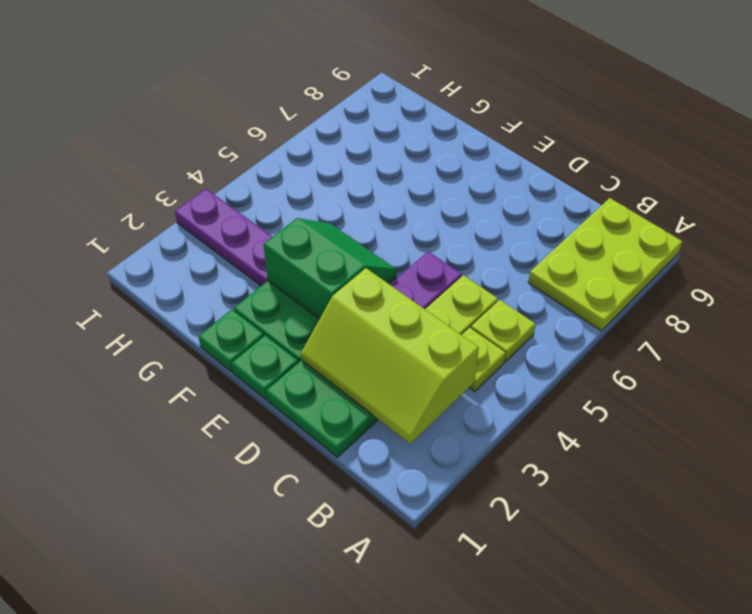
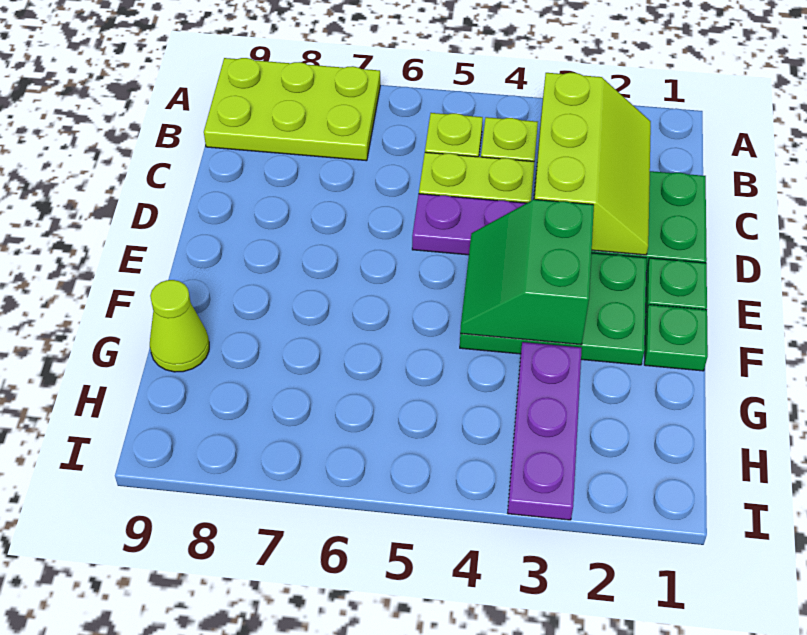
none -> lime 1x1 cone [150,280,209,372]

